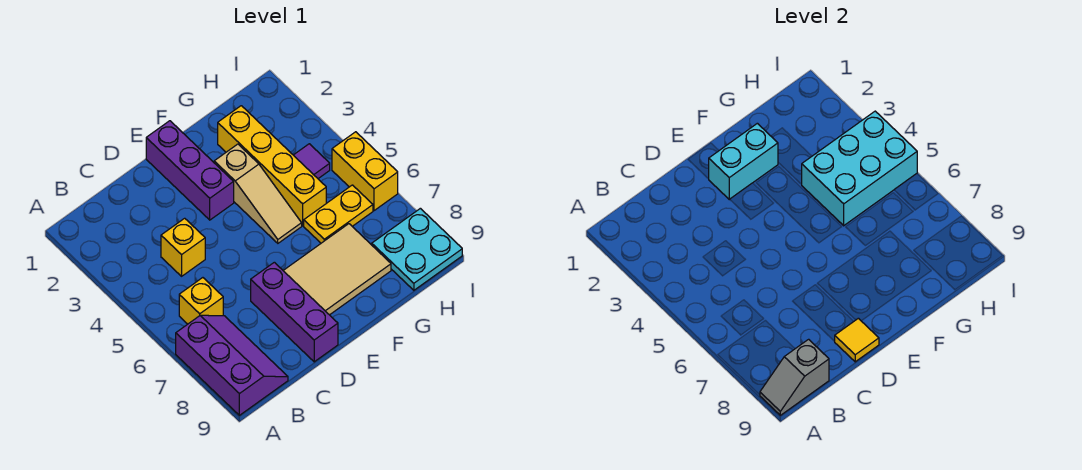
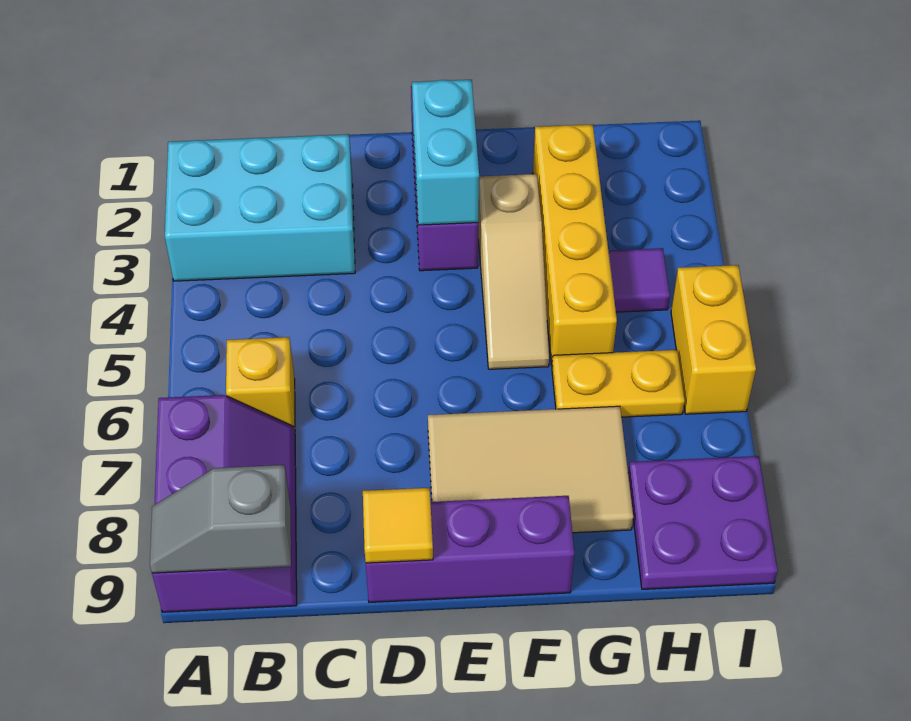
yellow 1x1 brick [161,218,205,276] -> none
purple 1x3 brick [251,262,338,362] -> purple 1x3 brick turned to [366,496,574,602]
cyan 1x2 brick [709,123,778,199] -> cyan 1x2 brick turned to [412,80,479,225]
cyan 2x3 brick [802,111,917,226] -> cyan 2x3 brick moved to [165,134,355,281]
cyan 2x2 plate [372,208,462,290] -> purple 2x2 plate [628,456,778,589]

